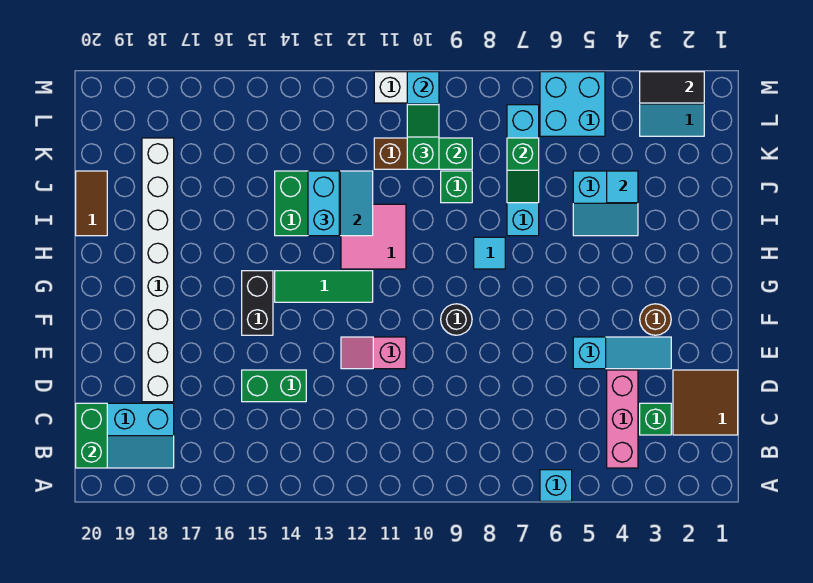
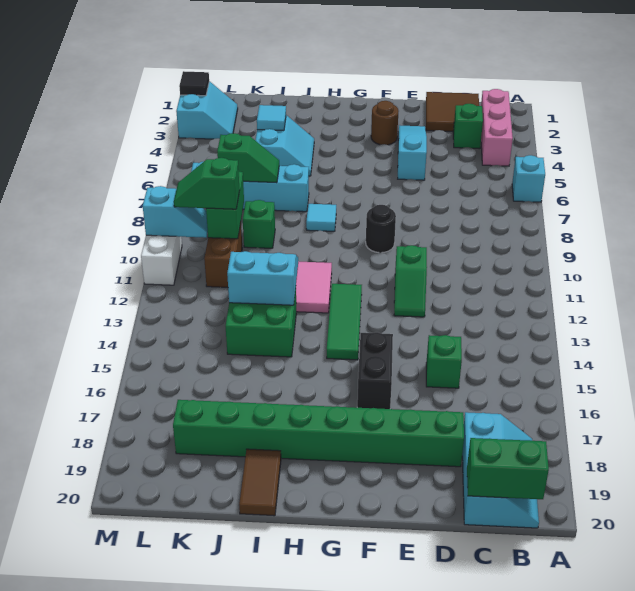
pink 1x3 brick [607,370,638,468] -> pink 1x3 brick turned to [481,89,513,166]
green 1x2 brick [242,370,306,402] -> green 1x1 brick [426,335,462,388]
white 1x8 brick [142,138,174,402] -> green 1x8 brick [173,400,464,467]
pink 1x2 slope [341,337,406,369] -> green 1x2 slope [394,245,427,317]
black 1x2 brick [242,271,273,335] -> black 1x2 brick turned to [357,332,393,409]
cyan 1x2 brick [308,171,339,236] -> none
brown 1x2 tile [76,171,107,236] -> brown 1x2 tile turned to [239,449,281,516]
cyan 2x2 brick [540,72,605,136] -> none
black 1x2 tile [640,72,704,103] -> black 1x1 tile [179,71,209,96]

